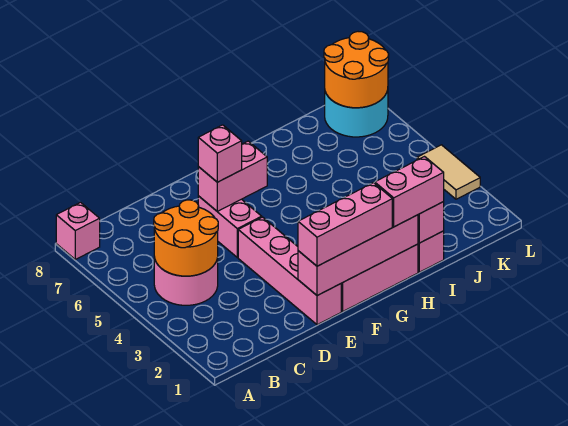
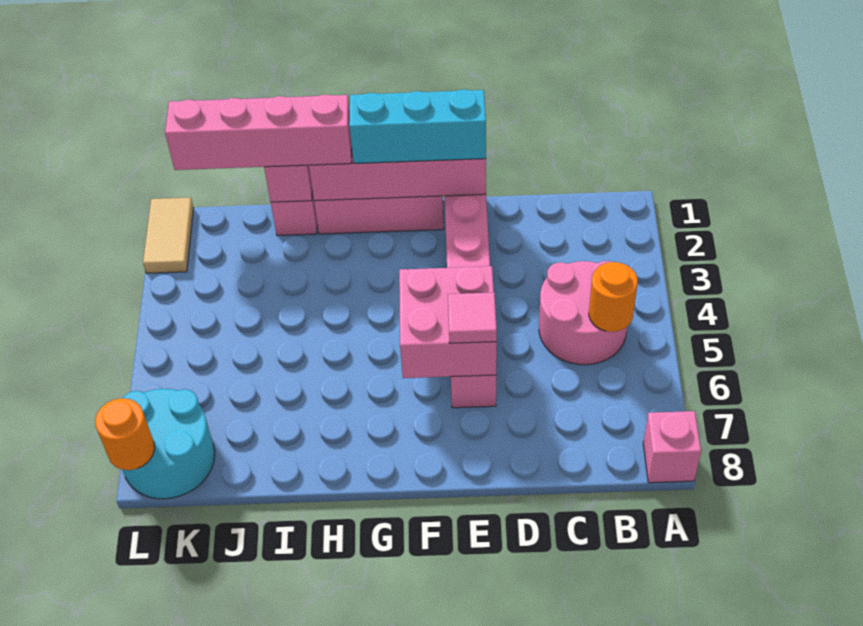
orange 2x2 round brick [154,200,218,276] -> orange 1x1 round brick [589,262,638,332]
pink 1x3 brick [298,183,392,266] -> cyan 1x3 brick [349,89,486,163]
pink 1x2 brick [198,141,267,211] -> pink 2x2 brick [399,266,497,378]
pink 1x1 brick [198,125,242,182] -> pink 1x1 tile [448,293,497,343]
pink 1x2 brick [375,157,444,227] -> pink 1x4 brick [165,95,352,170]
orange 2x2 round brick [324,32,389,108] -> orange 1x1 round brick [95,398,155,470]
tan 1x2 tile [417,145,480,199] -> tan 1x2 tile moved to [143,197,193,273]

